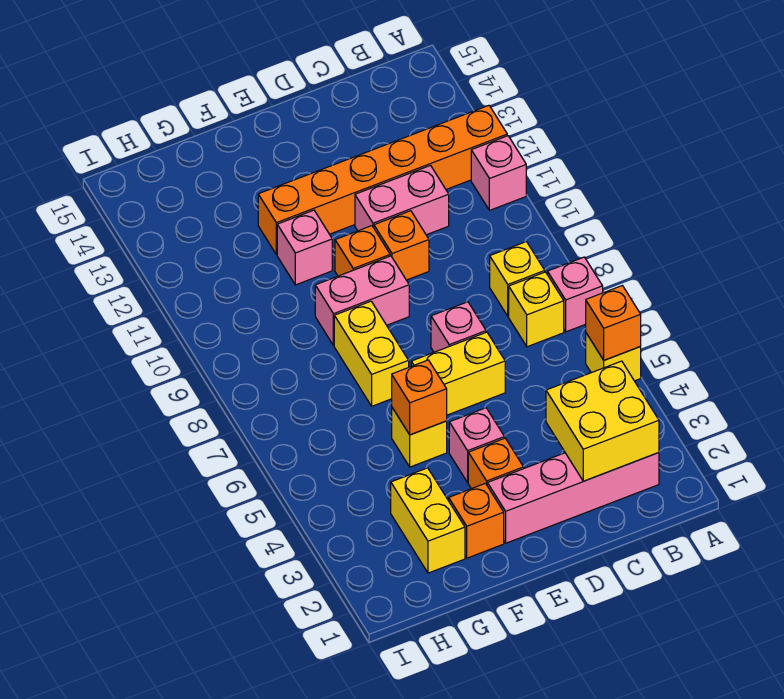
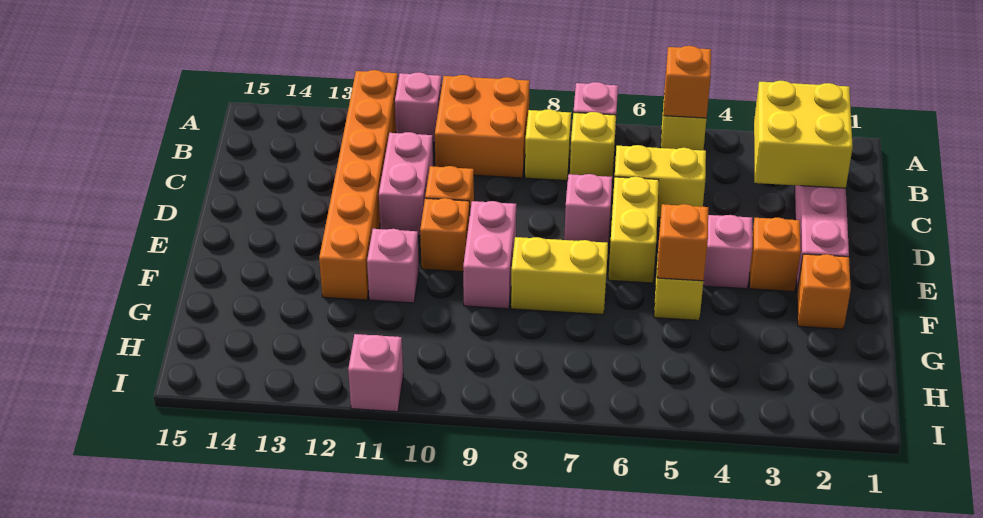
none -> orange 2x2 brick [435,75,530,178]
yellow 1x2 brick [391,468,465,573] -> yellow 1x2 brick moved to [615,145,706,217]
none -> pink 1x1 brick [348,334,403,412]

